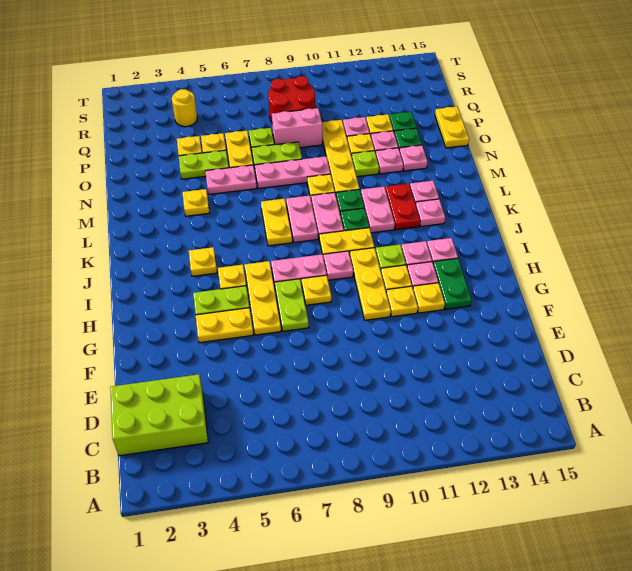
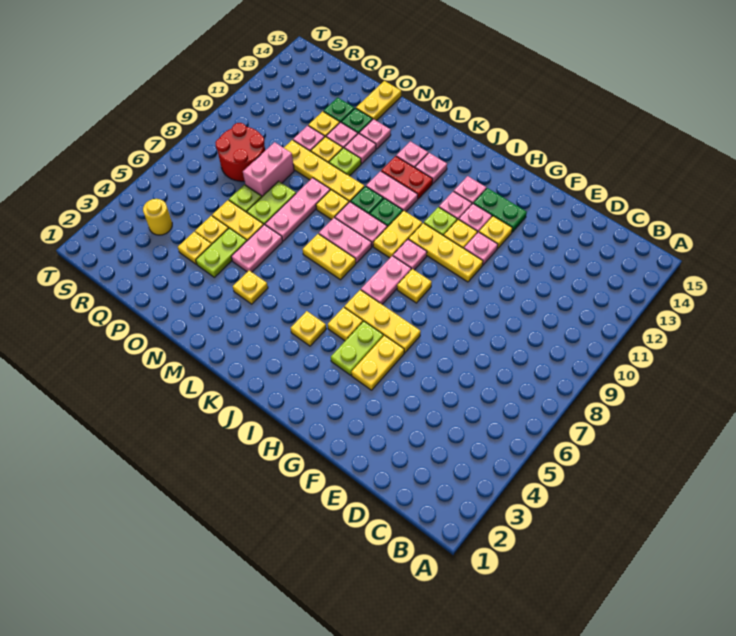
lime 2x3 brick [110,374,208,456] -> none
lime 1x2 plate [275,279,309,331] -> none
yellow 1x1 plate [386,286,418,317] -> pink 1x1 plate [464,232,498,265]
yellow 1x2 plate [435,107,469,148] -> yellow 1x2 plate turned to [356,81,401,121]

